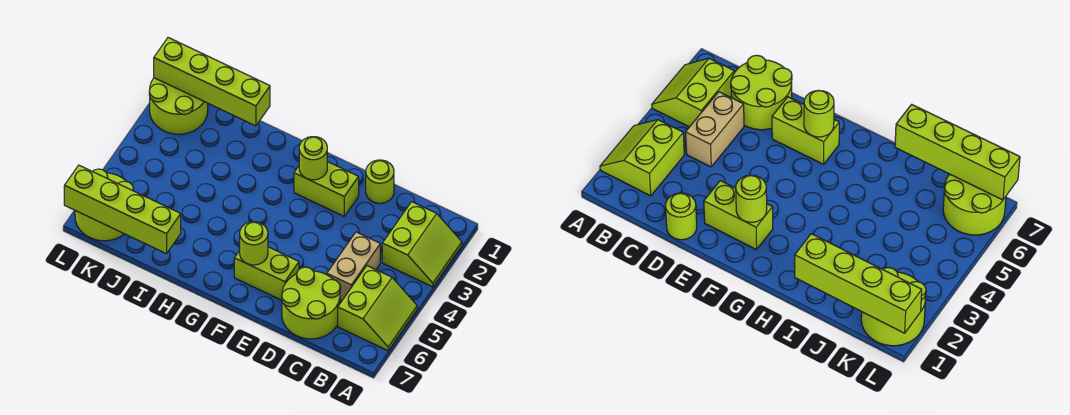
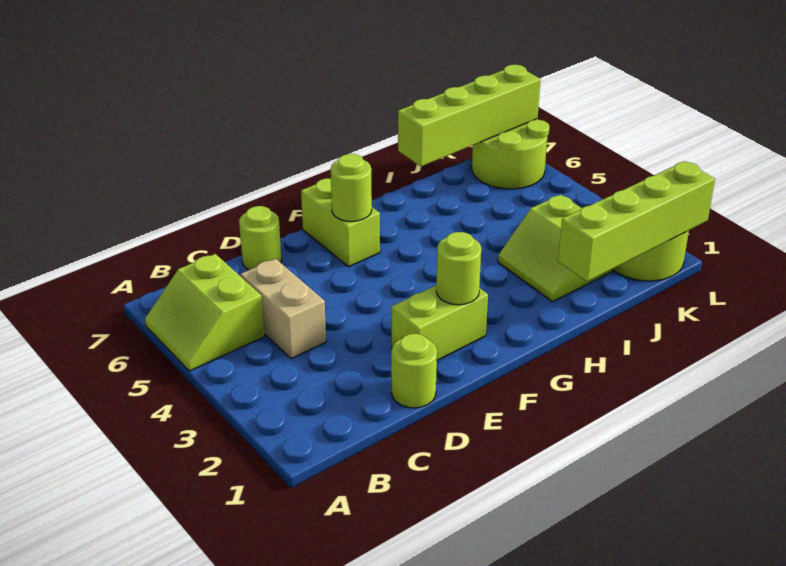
lime 2x2 slope [382,202,462,287] -> lime 2x2 slope moved to [498,195,613,302]
lime 2x2 round brick [282,267,340,339] -> lime 1x1 round brick [239,206,282,270]
lime 1x2 brick [234,247,299,300] -> lime 1x2 brick turned to [301,178,380,267]

